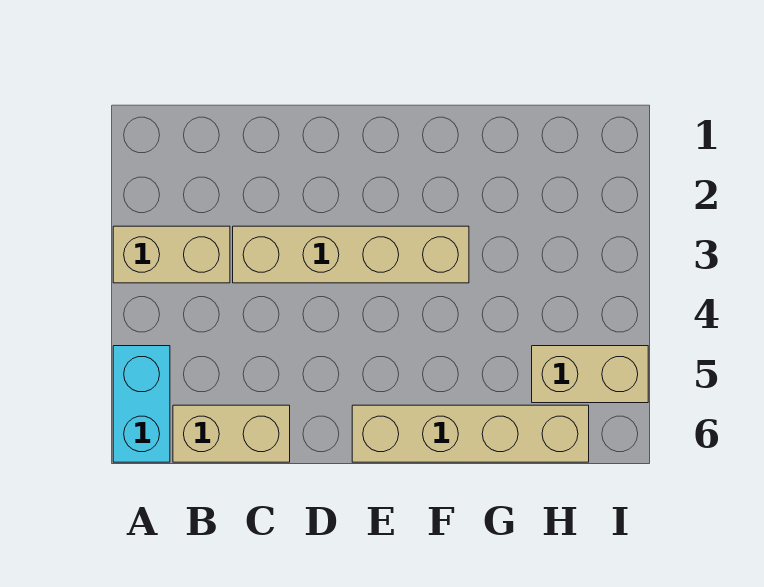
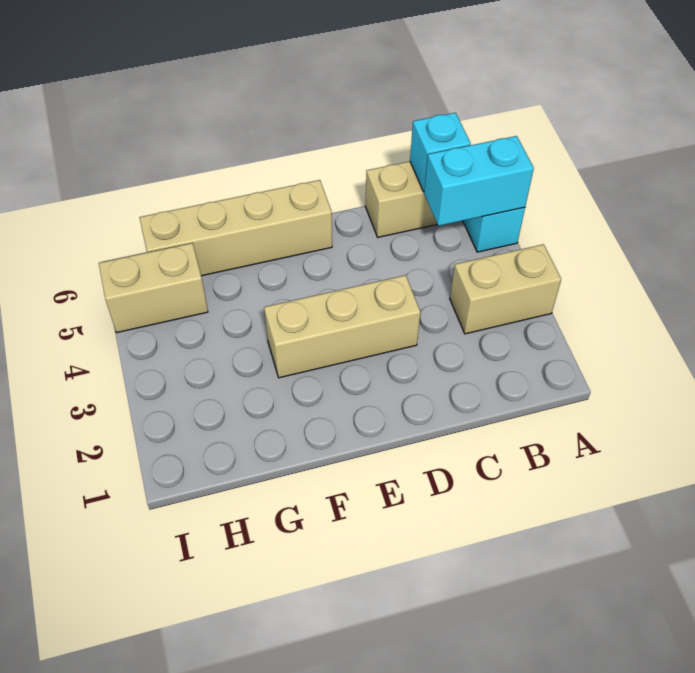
none -> cyan 1x2 brick [424,136,534,226]
none -> cyan 1x1 brick [410,113,471,192]
tan 1x4 brick [233,226,469,283] -> tan 1x3 brick [264,275,420,378]

